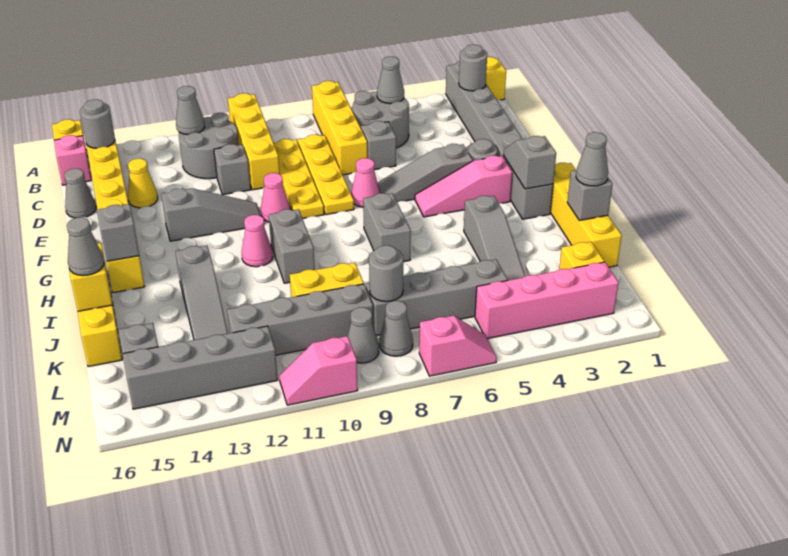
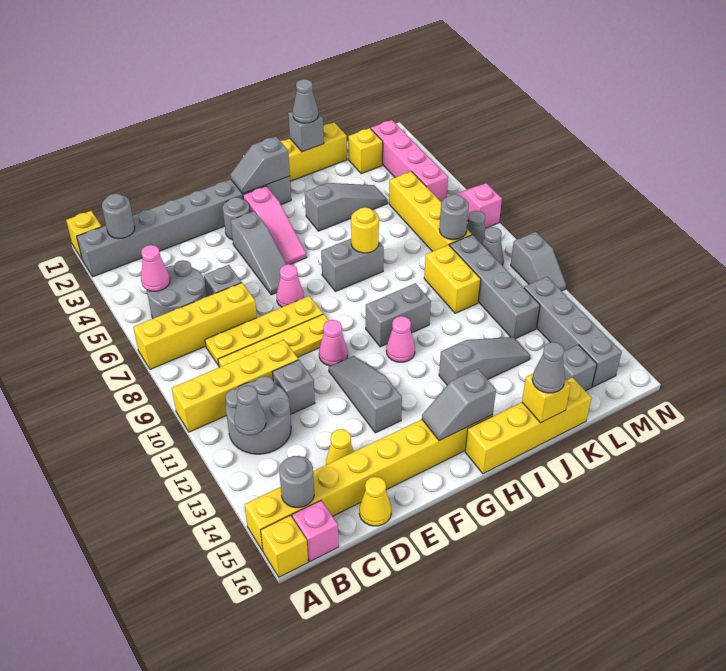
grey 1x1 cone [377,57,404,104] -> pink 1x1 cone [141,245,170,291]
grey 1x1 cone [64,169,96,218] -> yellow 1x1 cone [359,477,391,526]
none -> yellow 1x1 round brick [351,207,379,253]
grey 1x4 brick [366,259,508,336] -> yellow 1x4 brick [389,171,472,252]
pink 1x2 slope [279,336,358,405] -> grey 1x2 slope [511,232,566,291]

